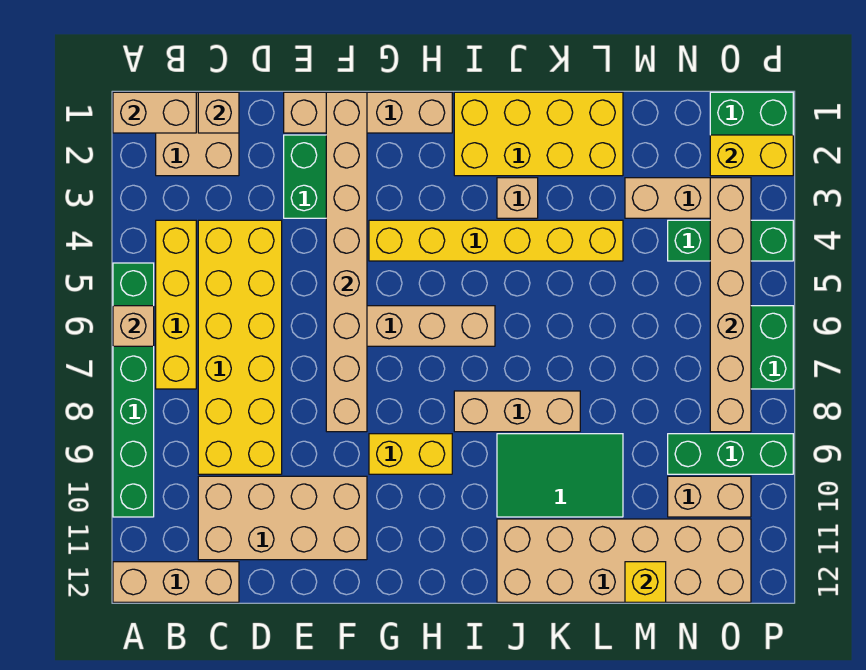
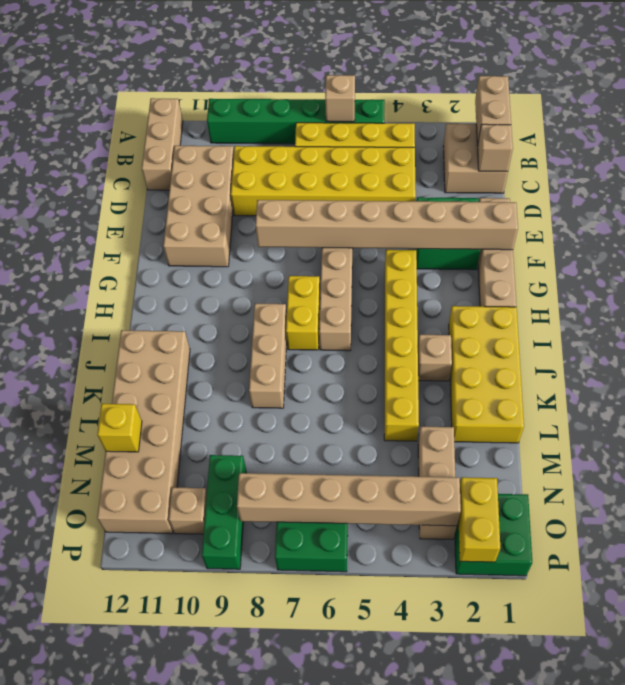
yellow 1x2 brick [369,434,452,474] -> yellow 1x2 brick moved to [286,276,320,350]
green 2x3 tile [497,434,623,517] -> none
green 1x3 brick [668,220,793,261] -> none
tan 1x2 brick [668,476,751,517] -> tan 1x1 brick [169,488,207,534]

